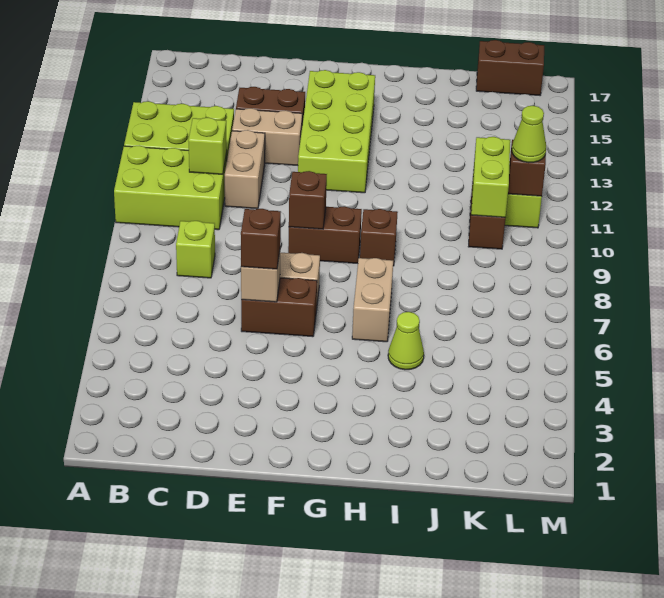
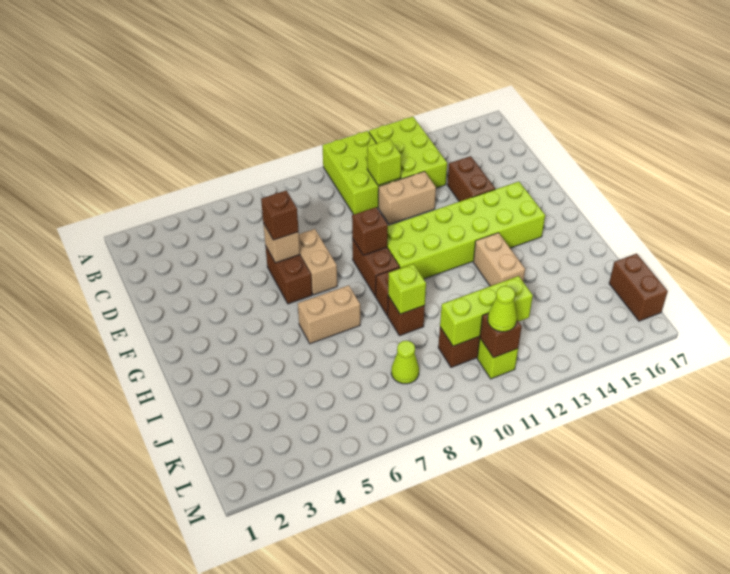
lime 1x1 brick [176,221,215,278] -> lime 1x1 brick moved to [388,264,426,314]
tan 1x2 brick [232,108,302,165] -> tan 1x2 brick moved to [473,233,525,286]
lime 2x4 brick [298,70,375,193] -> lime 2x6 brick [387,182,545,279]
lime 1x1 cone [388,312,424,370] -> lime 1x1 cone moved to [391,341,419,384]
none -> brown 1x1 brick [388,296,425,336]
lime 1x2 brick [471,137,510,217] -> lime 1x3 brick [440,276,533,346]

